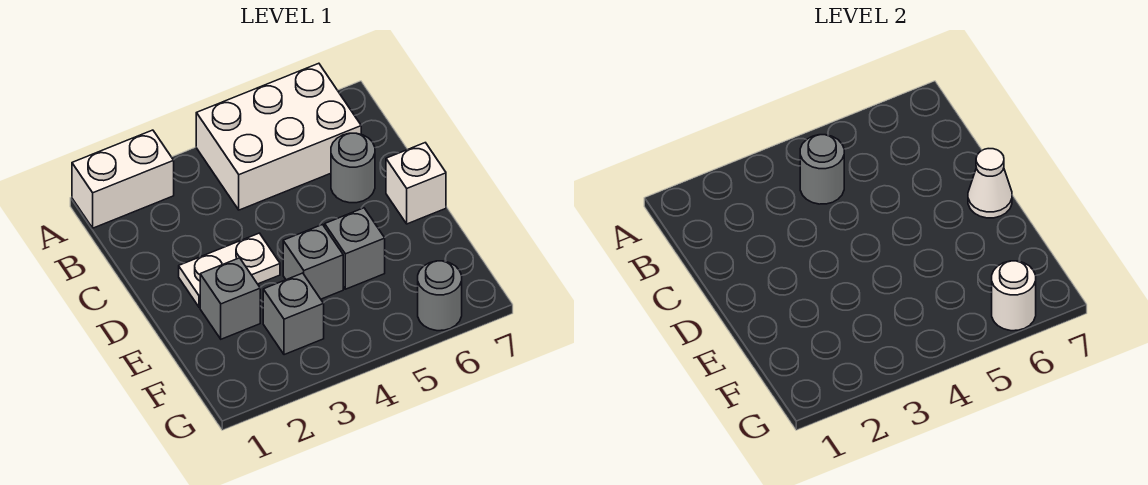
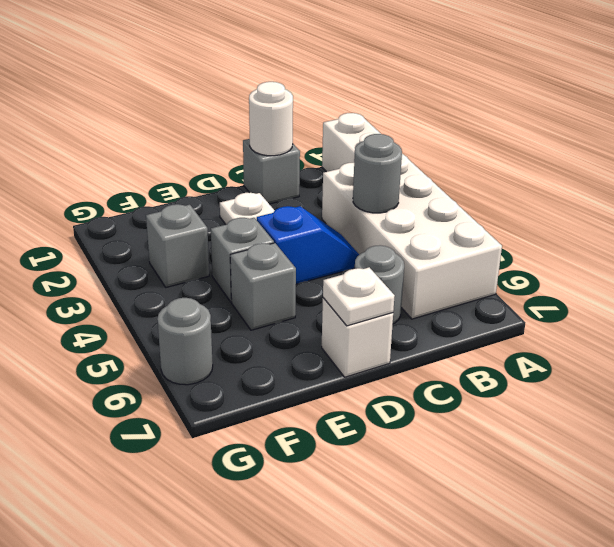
white 2x3 brick [196,63,361,210] -> white 2x4 brick [322,154,502,319]
none -> blue 1x2 slope [257,206,359,284]
white 1x1 cone [968,149,1012,218] -> white 1x1 plate [323,267,395,326]
grey 1x1 brick [200,258,260,339] -> grey 1x1 brick moved to [243,139,300,204]
white 1x1 round brick [992,261,1036,331] -> white 1x1 round brick moved to [249,82,293,156]

